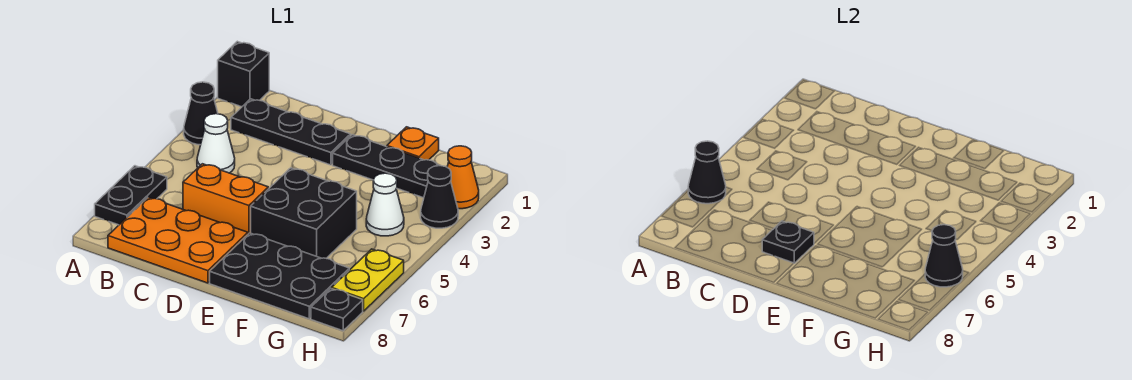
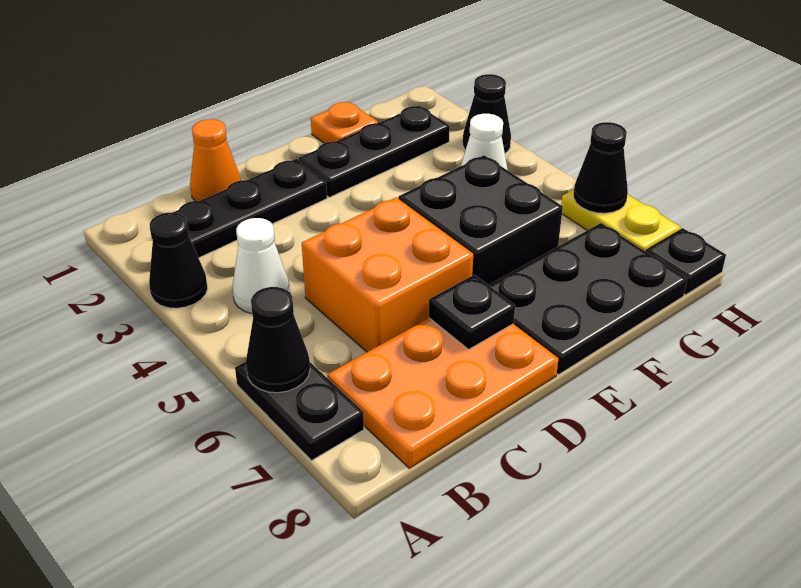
black 1x1 brick [218,41,269,107] -> none
orange 1x2 brick [183,164,268,234] -> orange 2x2 brick [302,198,473,352]
orange 1x1 cone [447,146,479,209] -> orange 1x1 cone moved to [190,119,241,201]

